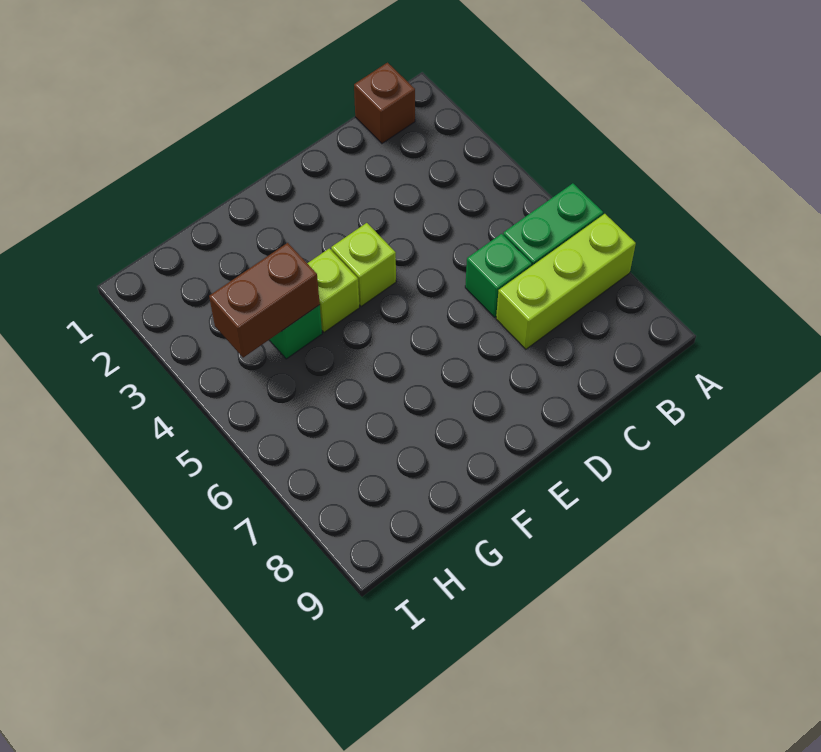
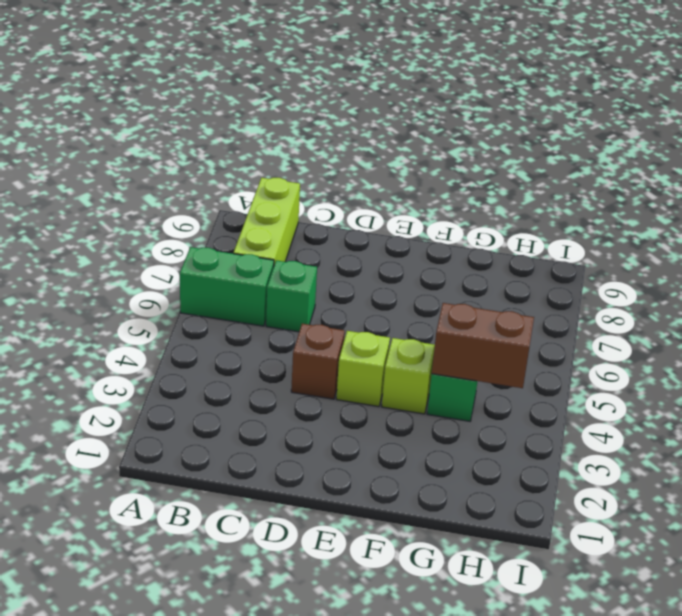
lime 1x3 brick [496,214,636,349] -> lime 1x3 brick turned to [233,178,300,265]
brown 1x1 brick [354,63,415,143] -> brown 1x1 brick moved to [291,324,345,399]

